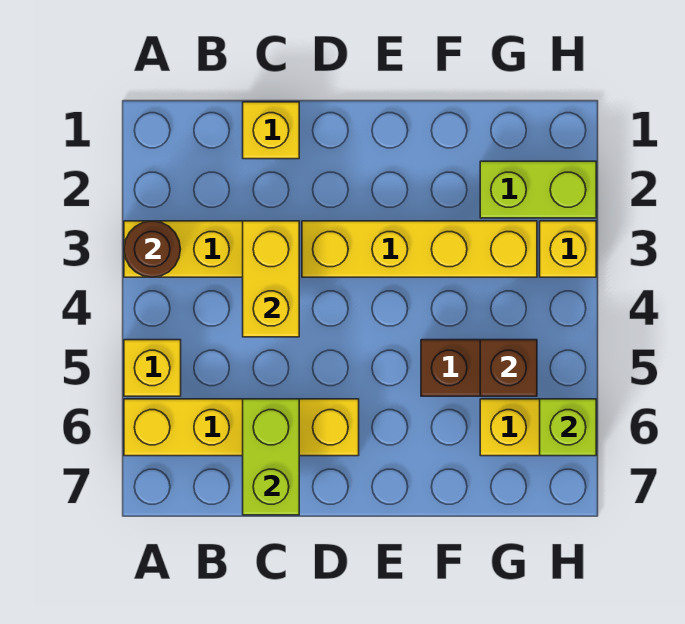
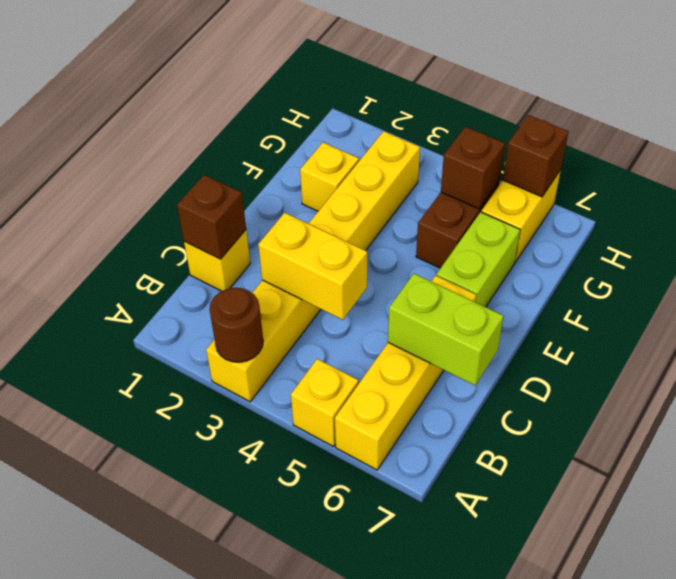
none -> brown 1x1 brick [177,175,246,259]
lime 1x2 brick [480,161,596,218] -> lime 1x2 brick moved to [436,212,520,307]
yellow 1x1 brick [540,221,596,277] -> yellow 1x1 brick moved to [300,142,359,211]
lime 1x1 brick [540,399,596,456] -> brown 1x1 brick [503,115,568,197]

